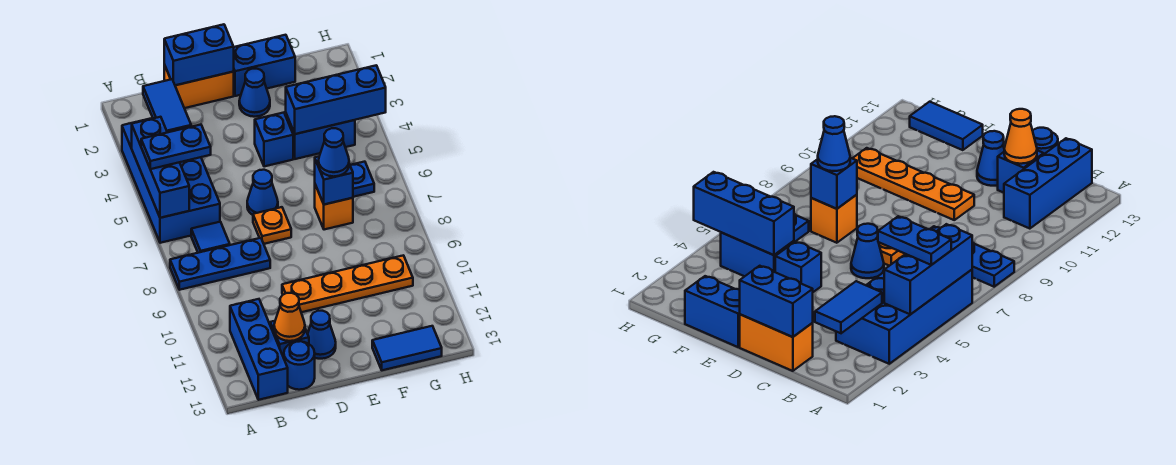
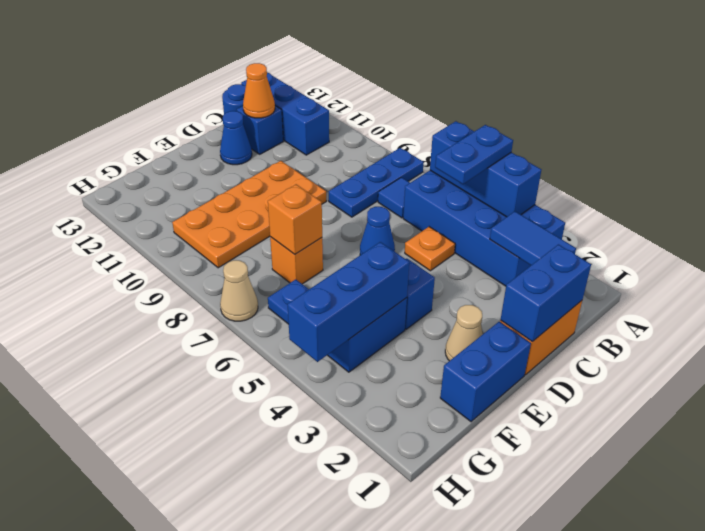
orange 1x1 plate [253,207,291,244] -> orange 1x1 plate moved to [405,227,455,271]
orange 1x4 plate [282,255,413,312] -> orange 2x4 plate [172,161,326,268]
blue 1x1 cone [239,69,270,117] -> tan 1x1 cone [445,305,483,361]
blue 1x1 brick [315,156,353,204] -> orange 1x1 brick [268,184,322,254]
blue 1x1 cone [318,128,349,177] -> none
blue 1x2 tile [372,326,442,370] -> none
none -> tan 1x1 cone [220,260,258,321]

